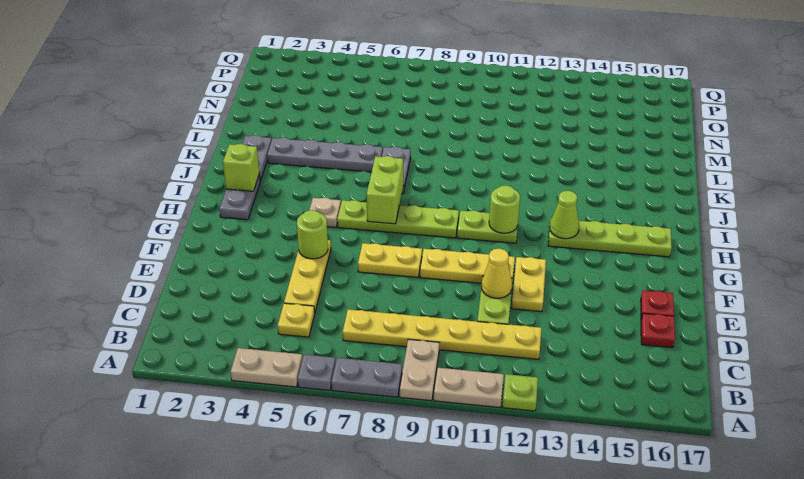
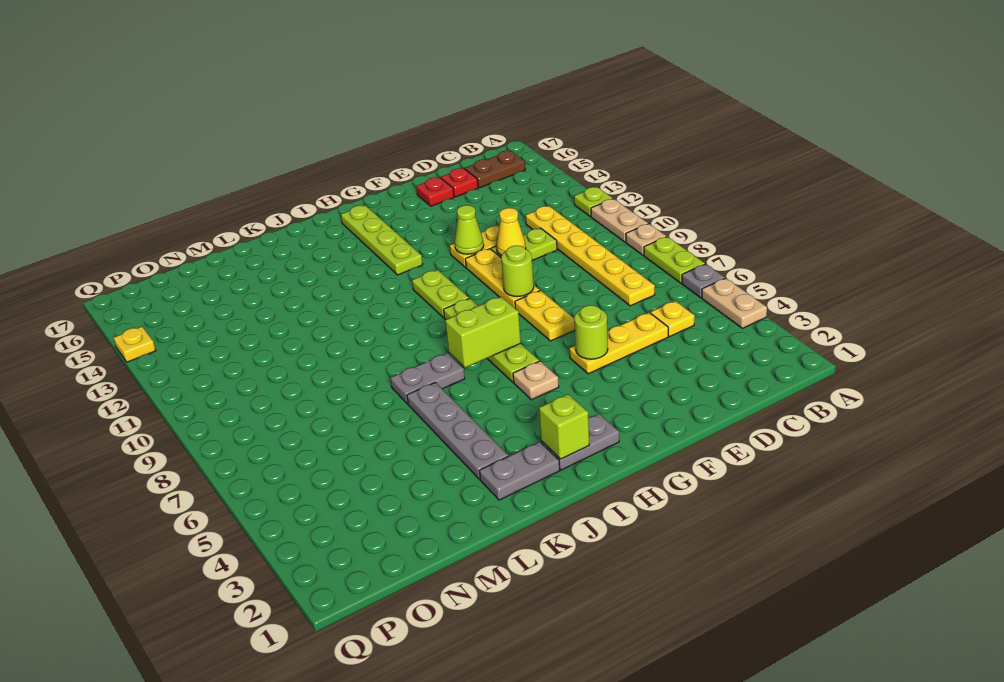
grey 1x2 plate [331,358,402,397] -> lime 1x2 plate [644,237,705,283]
tan 1x2 plate [400,339,439,401] -> tan 1x1 plate [626,224,667,255]
none -> brown 1x2 plate [465,151,525,188]
lime 1x1 round brick [489,185,520,233] -> lime 1x1 round brick moved to [501,245,534,296]
lime 1x1 cone [550,191,579,239] -> lime 1x1 cone moved to [455,205,484,254]
none -> yellow 1x1 plate [114,327,156,362]

